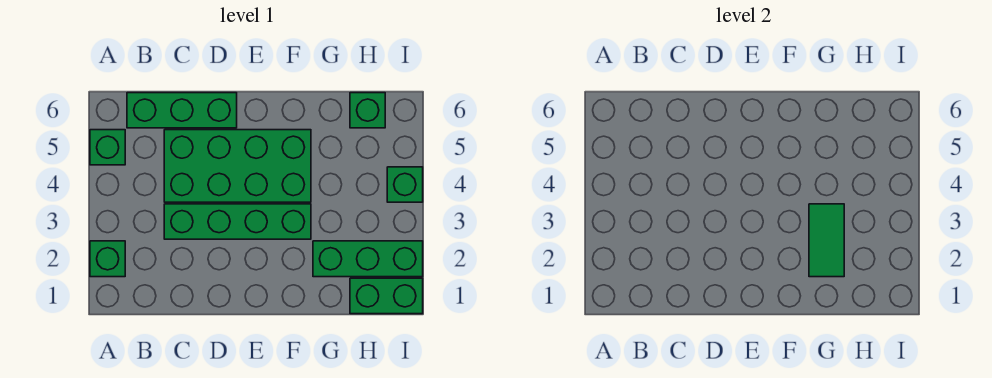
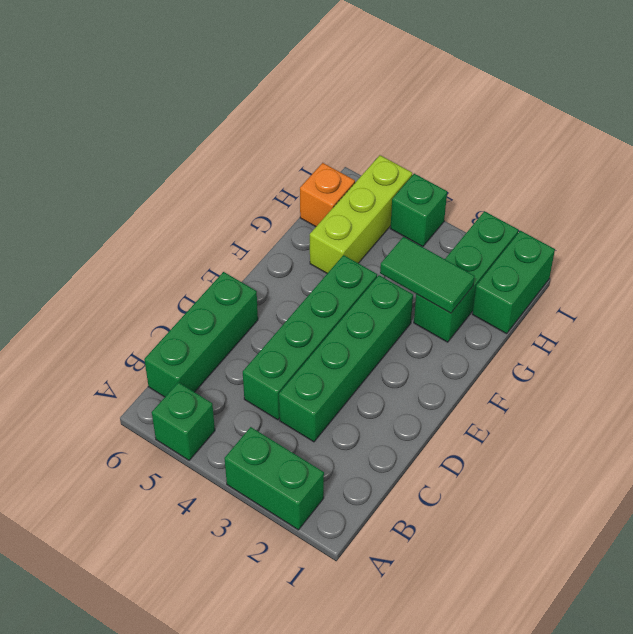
green 1x1 brick [90,241,125,277] -> green 1x2 brick [224,427,324,530]
green 2x4 brick [164,130,311,202] -> green 1x4 brick [243,255,377,420]
none -> lime 1x3 brick [310,155,412,273]
green 1x1 brick [350,93,385,128] -> orange 1x1 brick [300,163,355,227]

